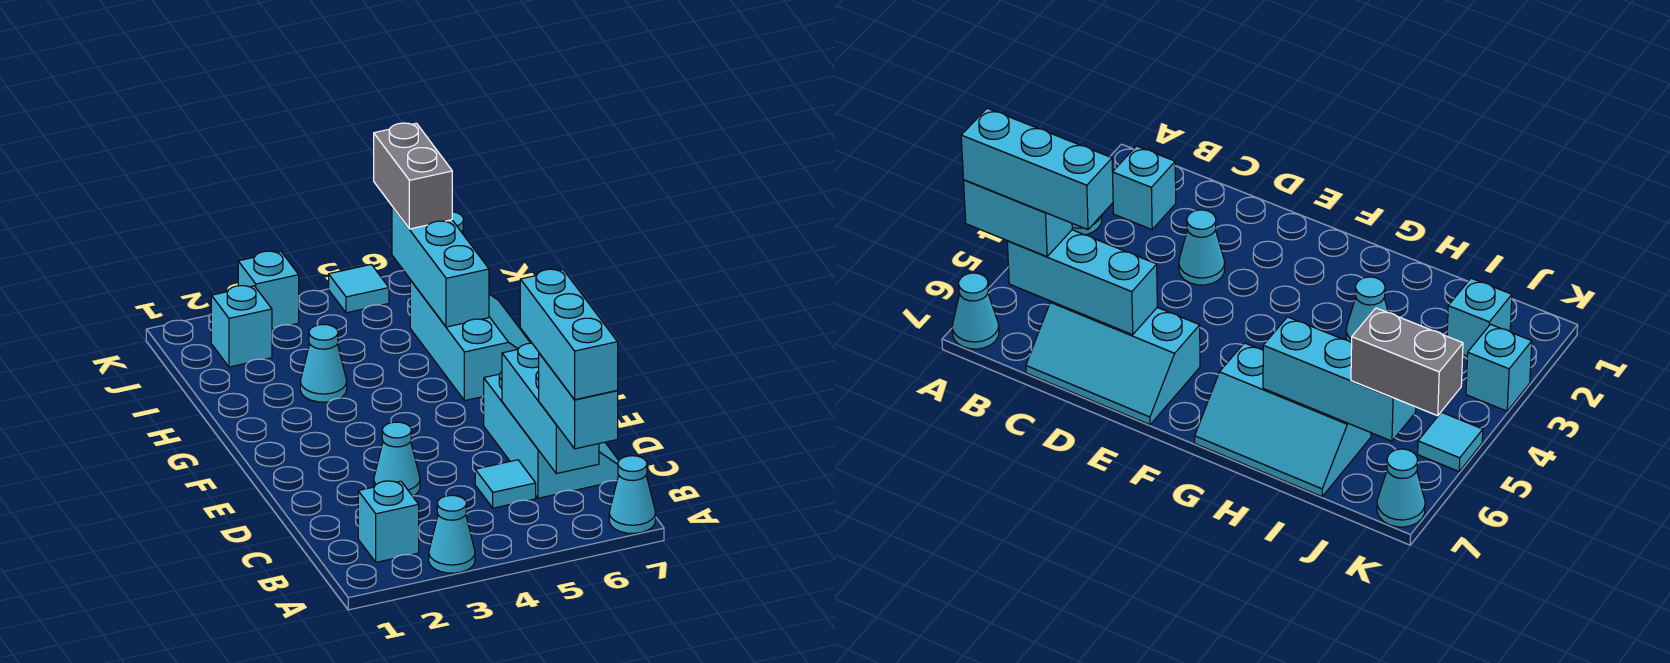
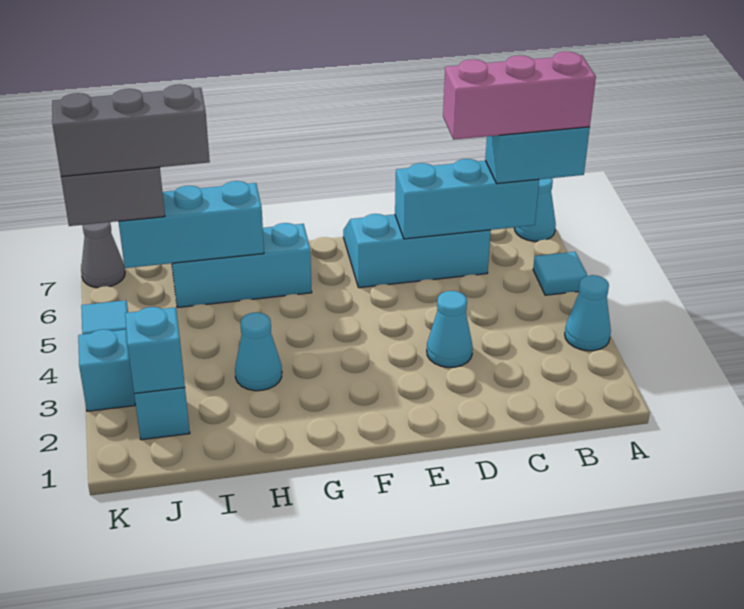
cyan 1x3 brick [520,269,618,400] -> pink 1x3 brick [443,52,596,140]
cyan 1x1 brick [358,481,419,562] -> cyan 1x1 brick moved to [125,307,185,394]
cyan 1x1 tile [475,460,536,508] -> cyan 1x1 tile moved to [533,252,588,295]
none -> grey 1x3 brick [52,84,210,176]
cyan 1x1 cone [1377,449,1425,527] -> grey 1x1 cone [81,222,125,288]

